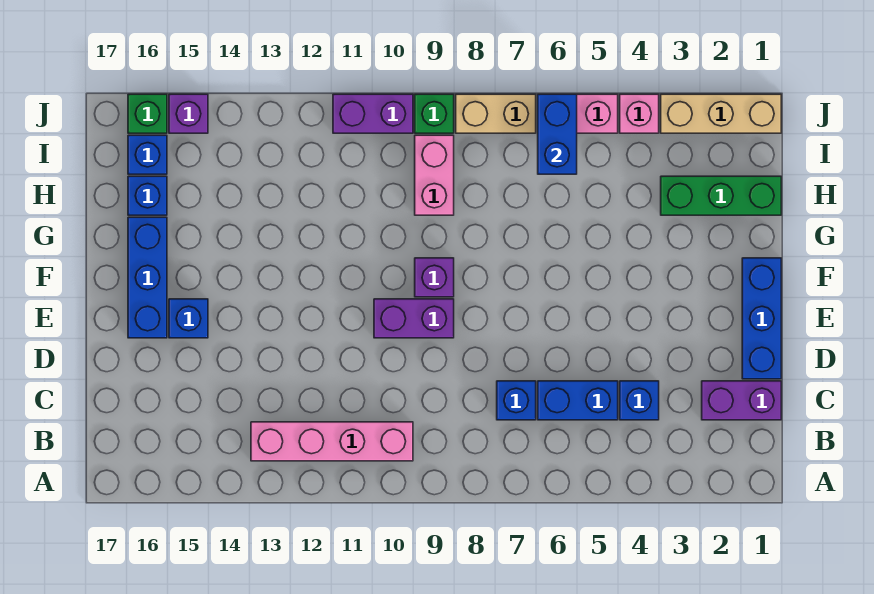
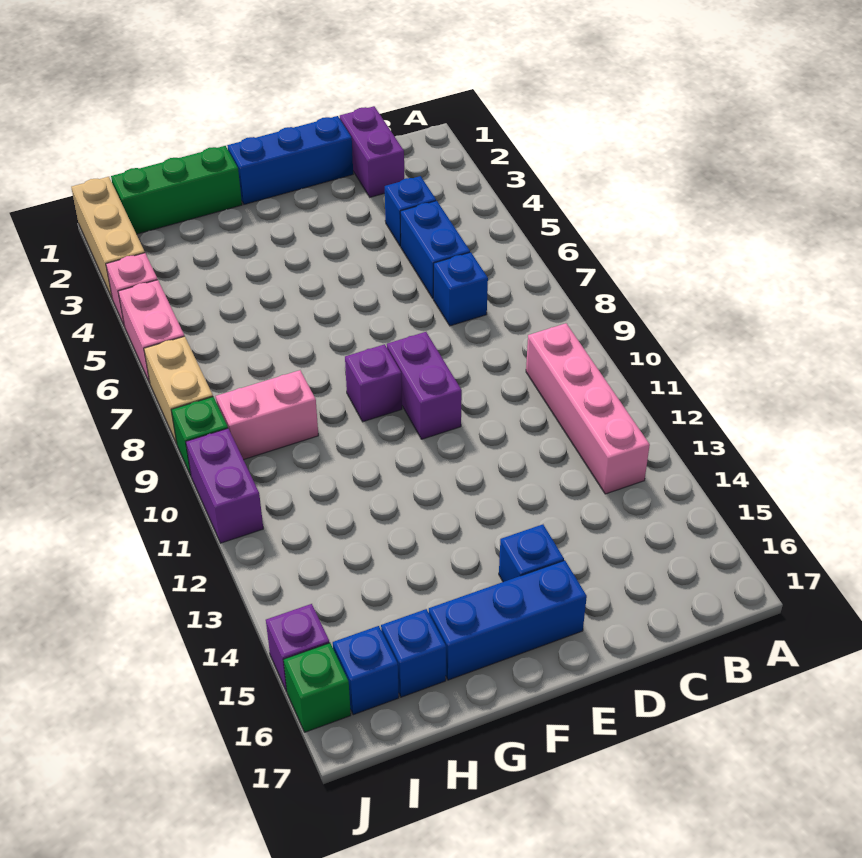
green 1x3 brick [661,176,781,215] -> green 1x3 brick turned to [111,146,242,234]
blue 1x2 brick [538,94,577,174] -> none

